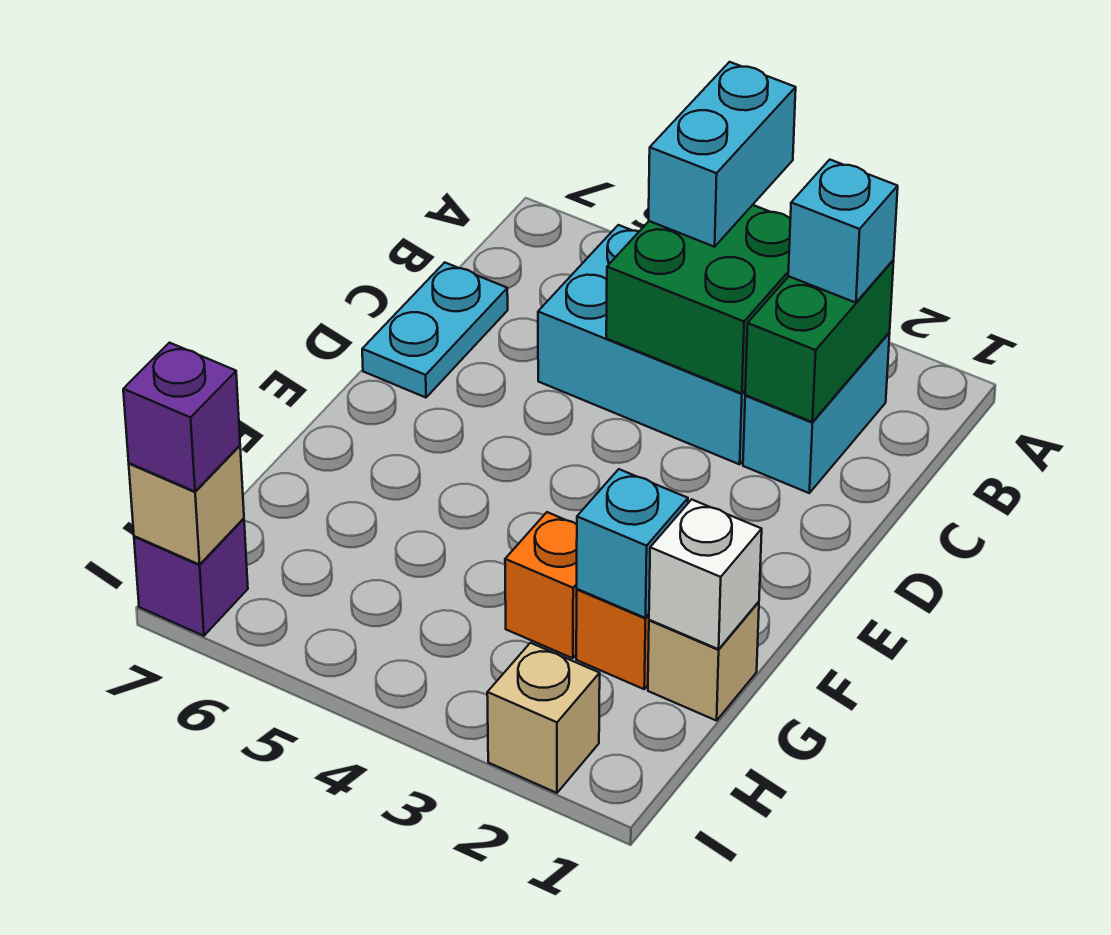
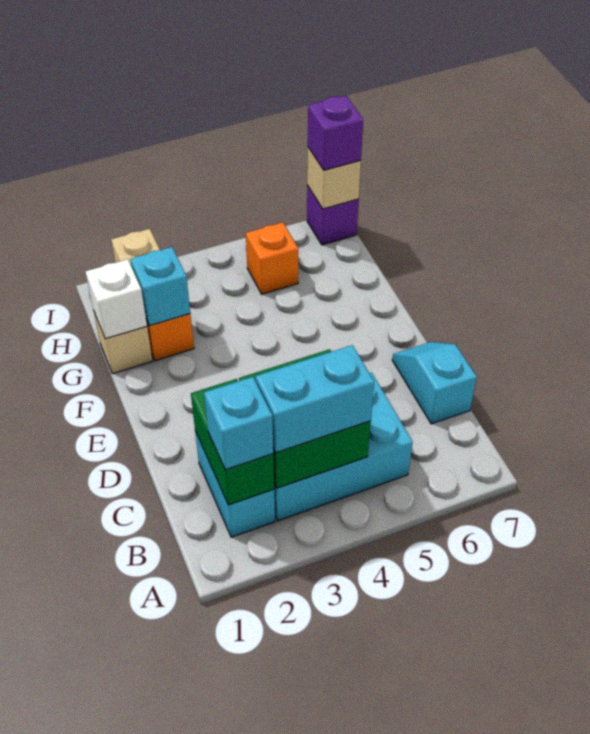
cyan 1x2 brick [649,62,796,247] -> cyan 1x2 brick turned to [256,345,374,453]
cyan 1x2 plate [362,262,508,398] -> cyan 1x2 slope [392,342,477,424]
orange 1x1 brick [505,512,577,658] -> orange 1x1 brick moved to [246,222,298,294]

